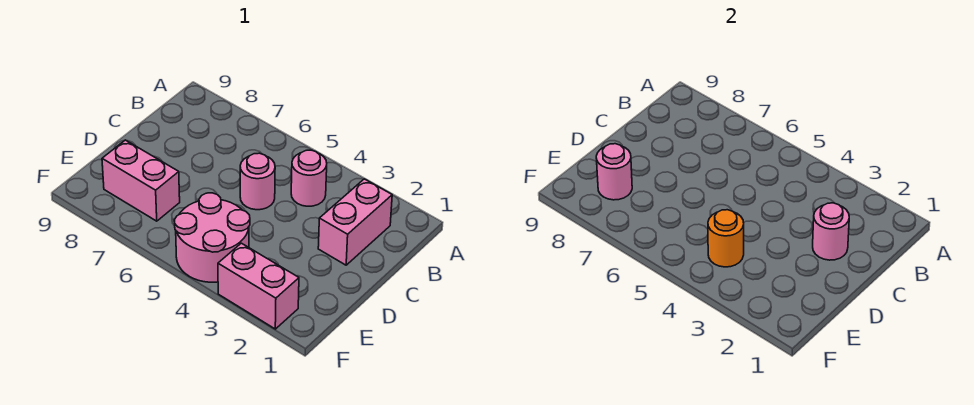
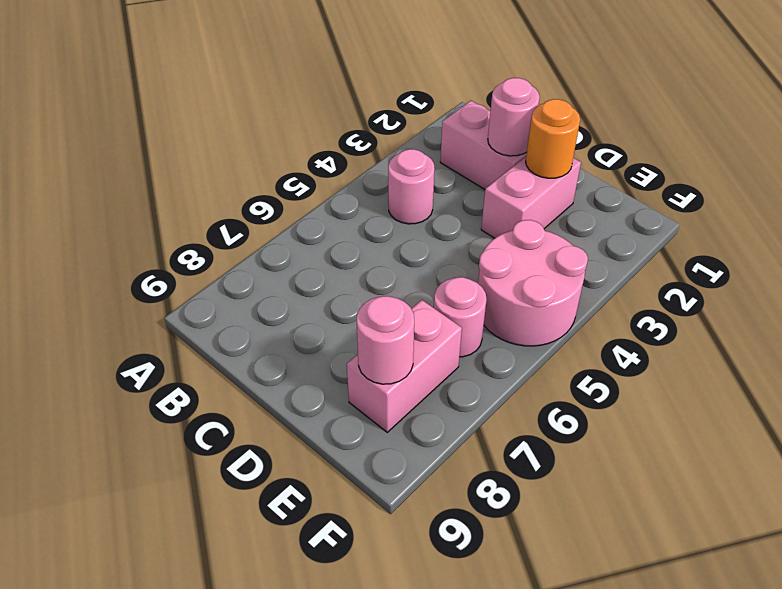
pink 1x1 round brick [240,153,275,210] -> pink 1x1 round brick moved to [434,277,487,357]
orange 1x1 round brick [708,210,744,267] -> orange 1x1 round brick moved to [526,99,580,178]
pink 1x2 brick [218,243,299,329] -> pink 1x2 brick moved to [481,156,581,238]

